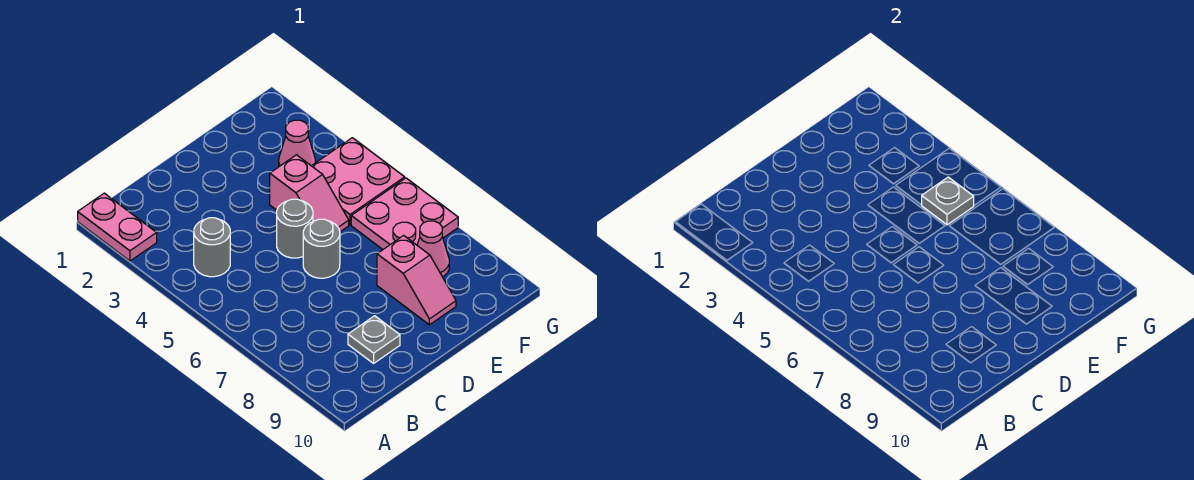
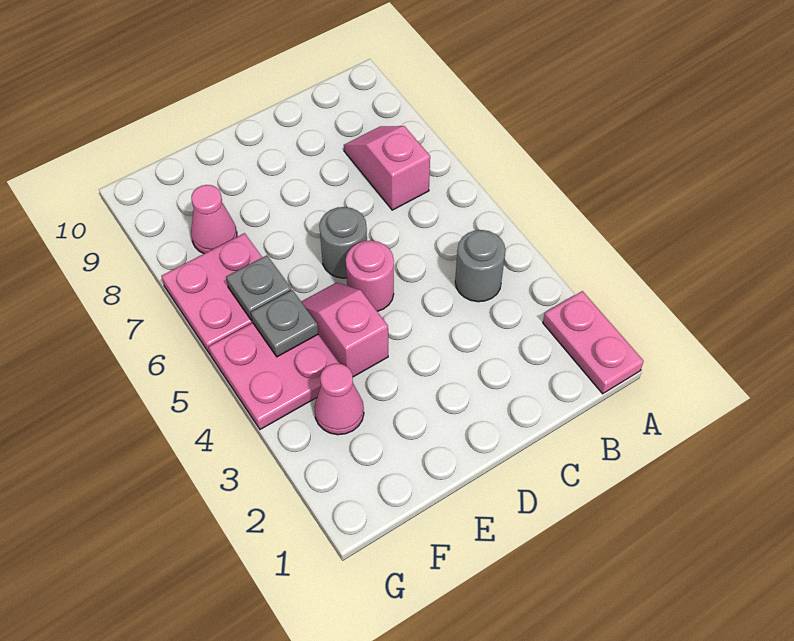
grey 1x1 plate [348,316,400,363] -> grey 1x1 plate moved to [226,255,291,320]
grey 1x1 round brick [277,199,313,258] -> pink 1x1 round brick [346,241,394,311]
pink 1x2 slope [377,236,456,325] -> pink 1x2 slope moved to [344,126,430,210]

